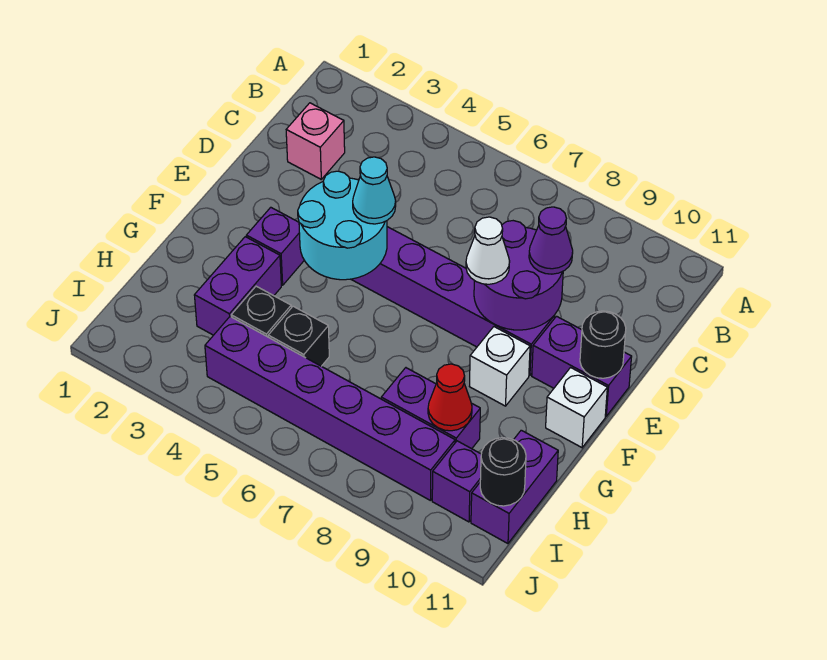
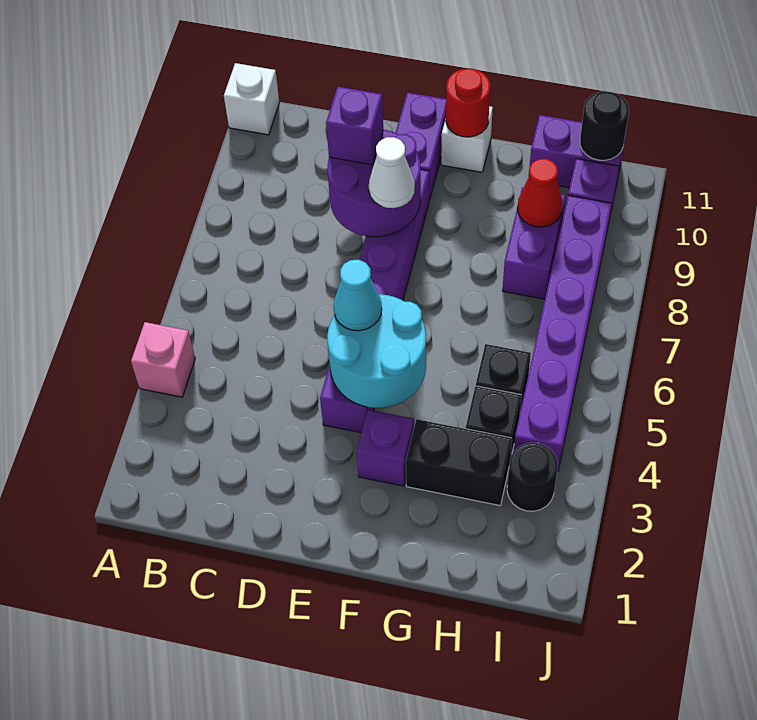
pink 1x1 brick [286,103,345,179] -> pink 1x1 brick moved to [131,322,195,397]
purple 1x1 cone [529,207,573,274] -> purple 1x1 brick [326,87,383,165]
black 1x1 round brick [580,311,626,378] -> black 1x1 round brick moved to [507,443,558,511]
white 1x1 brick [469,327,530,406] -> white 1x1 brick moved to [224,63,279,135]
none -> red 1x1 round brick [446,69,490,137]
purple 1x2 brick [194,237,281,335] -> black 1x2 brick [406,419,512,505]

